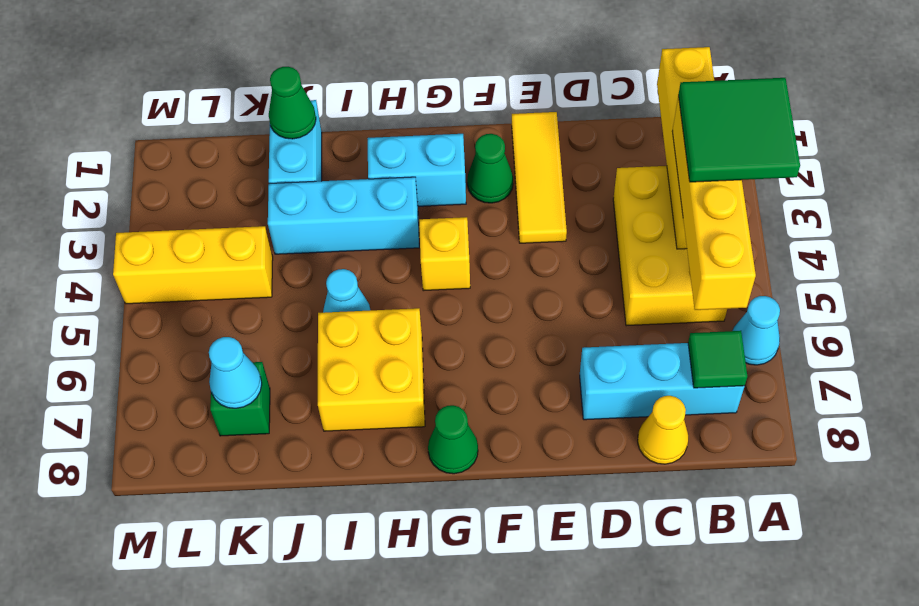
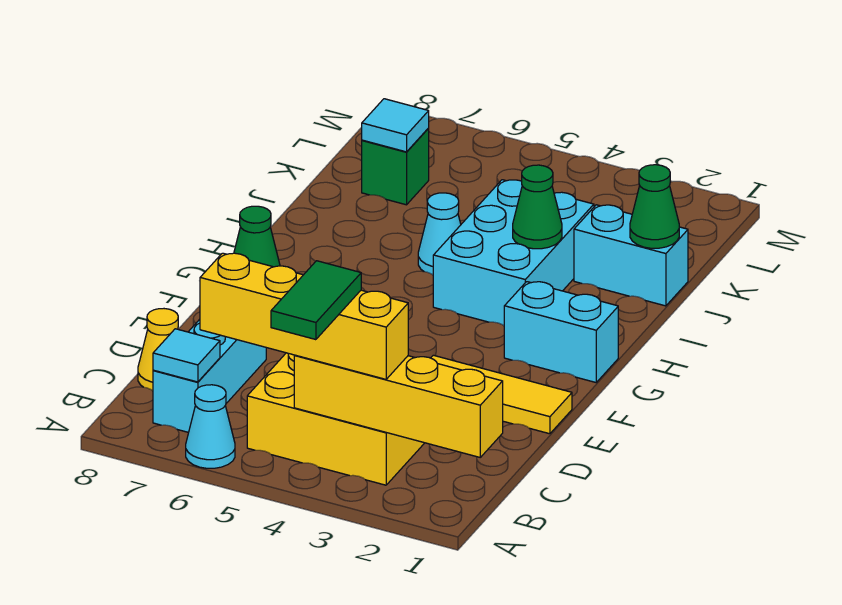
green 2x2 tile [678,78,800,182] -> green 1x2 tile [271,261,361,340]
green 1x1 tile [688,331,747,388] -> cyan 1x1 tile [153,329,220,382]
green 1x1 cone [467,134,513,203] -> green 1x1 cone moved to [513,165,562,249]
cyan 1x2 brick [367,134,466,206] -> cyan 1x2 brick turned to [504,282,618,382]
yellow 1x1 brick [419,217,470,291] -> none
cyan 1x3 brick [268,177,419,254] -> cyan 2x3 brick [433,180,594,326]
yellow 2x2 brick [318,308,425,431] -> none
yellow 1x3 brick [113,226,273,304] -> none
cyan 1x1 cone [209,337,262,408] -> cyan 1x1 tile [362,99,429,152]

